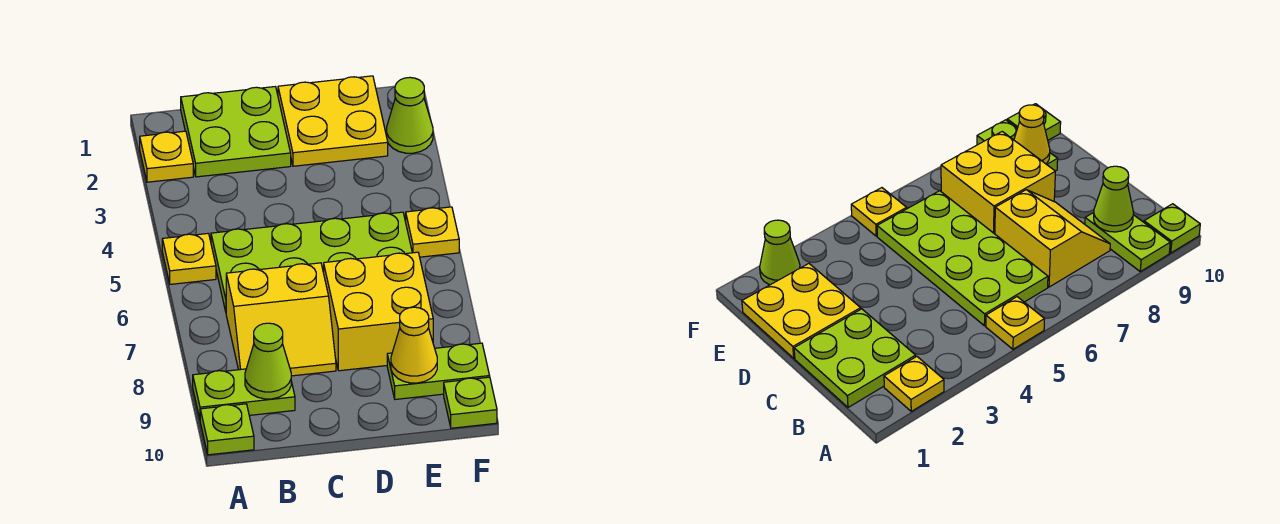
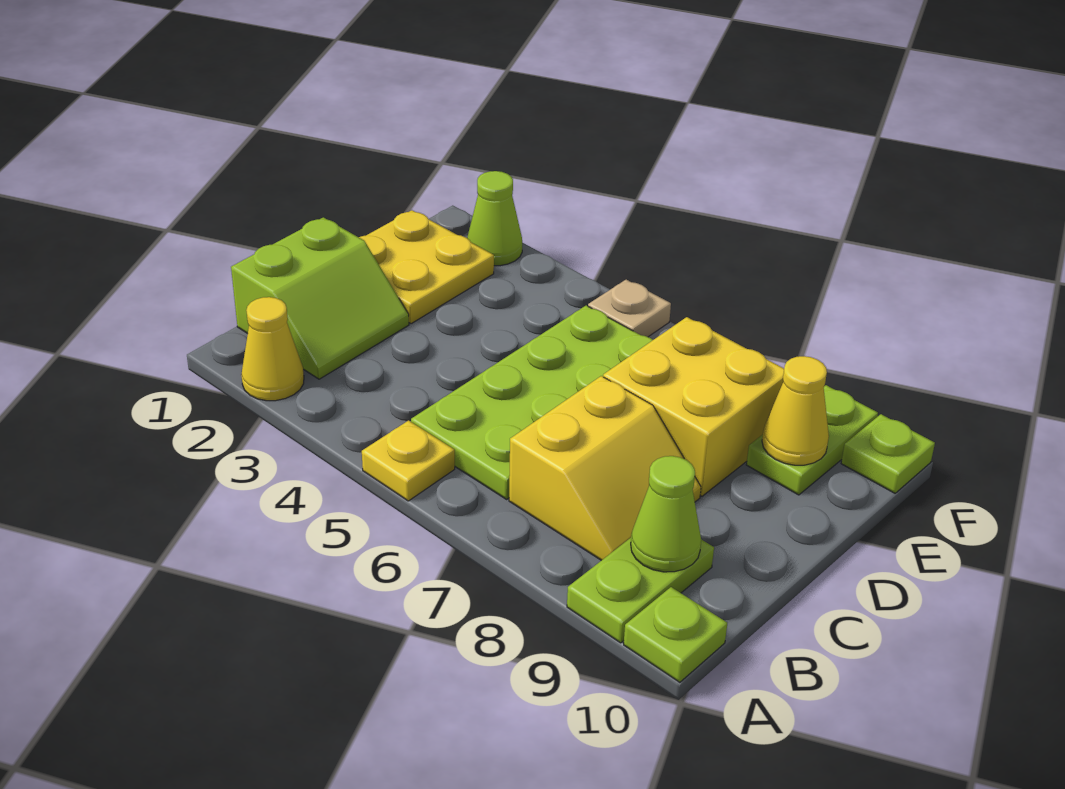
yellow 1x1 plate [140,131,193,182] -> yellow 1x1 cone [241,297,304,401]
lime 2x2 plate [181,87,291,177] -> lime 2x2 slope [231,217,409,379]
yellow 1x1 plate [406,207,459,257] -> tan 1x1 plate [588,280,671,337]

